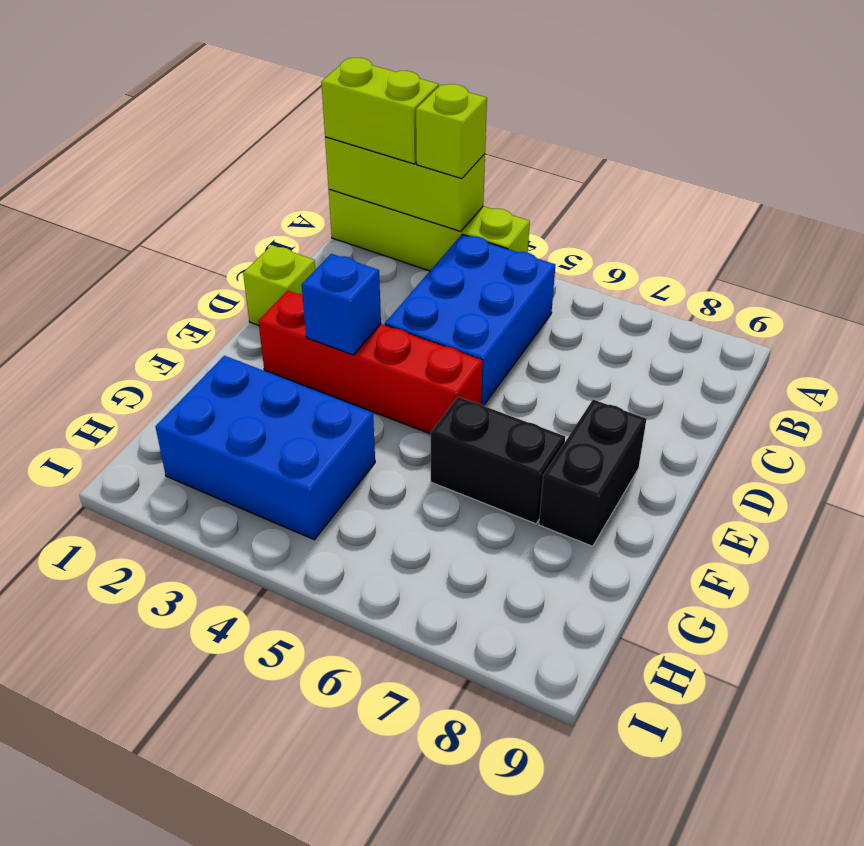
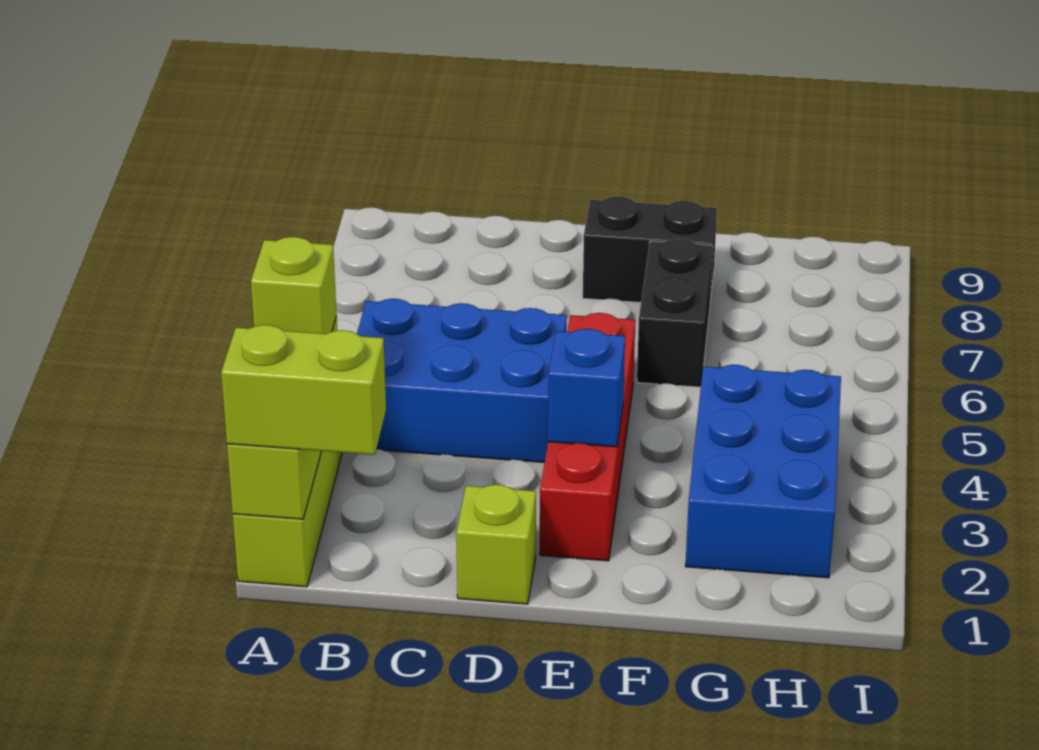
lime 1x2 brick [321,58,439,164] -> lime 1x2 brick turned to [221,325,386,455]

